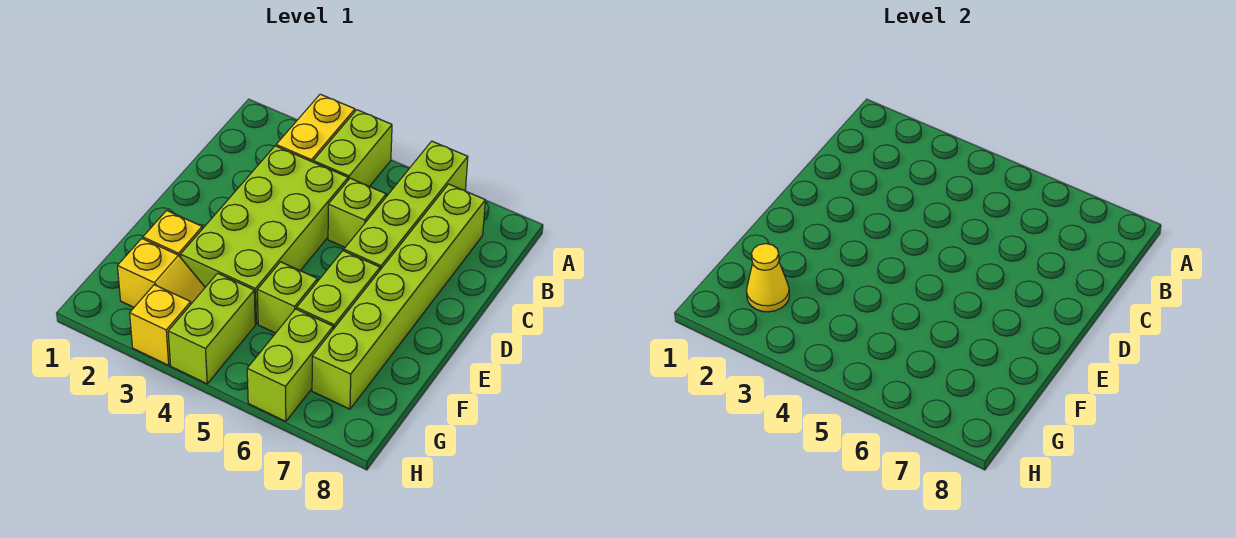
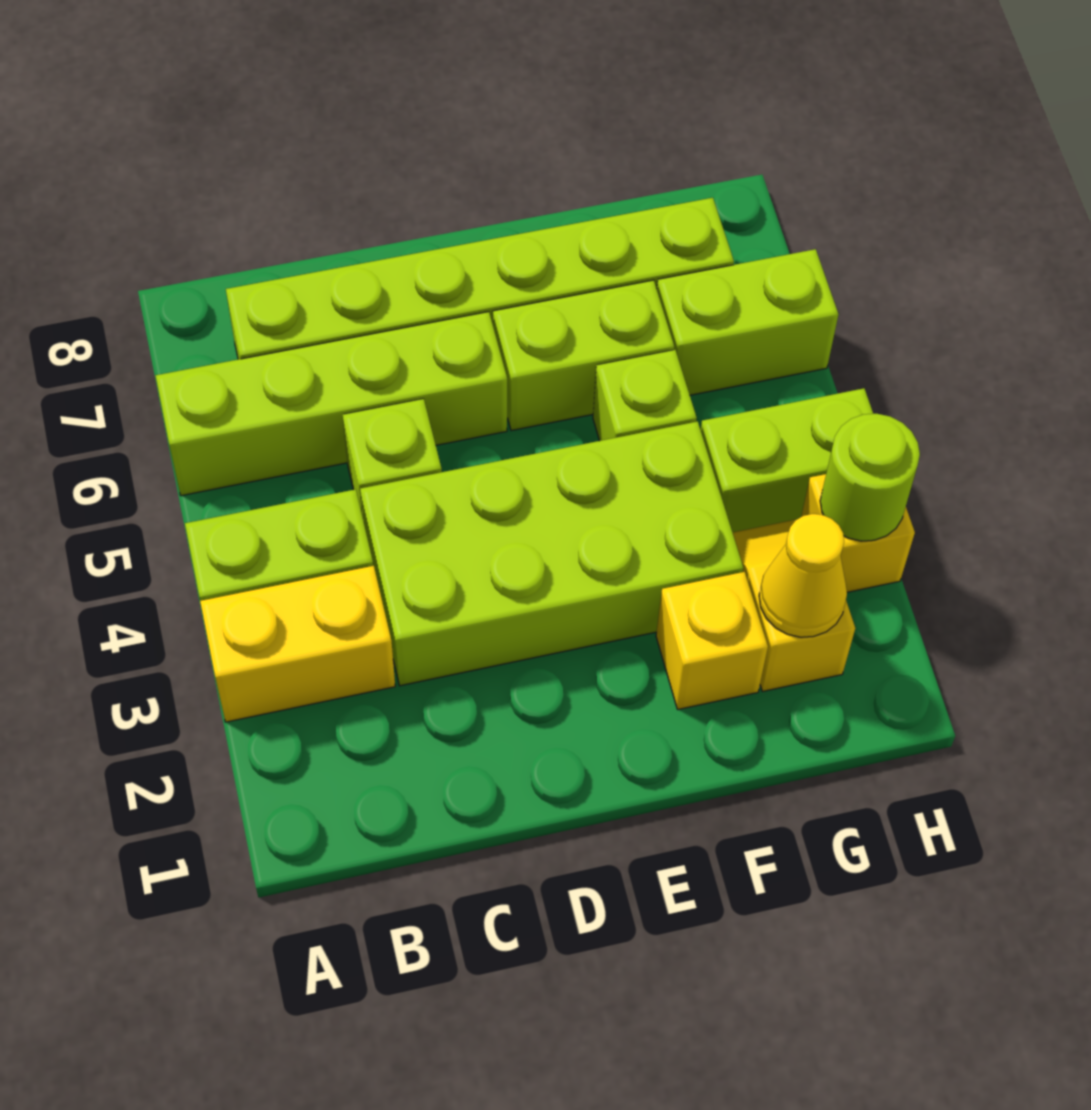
none -> lime 1x1 round brick [820,414,920,541]

